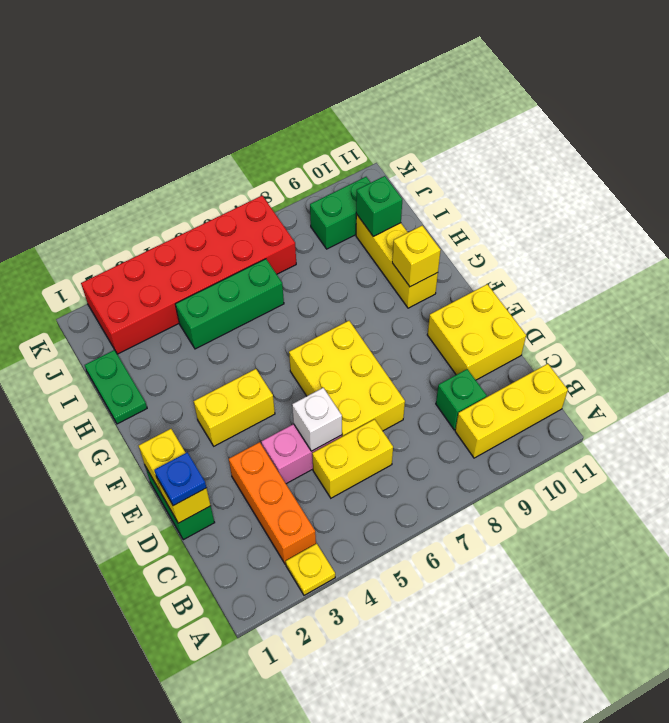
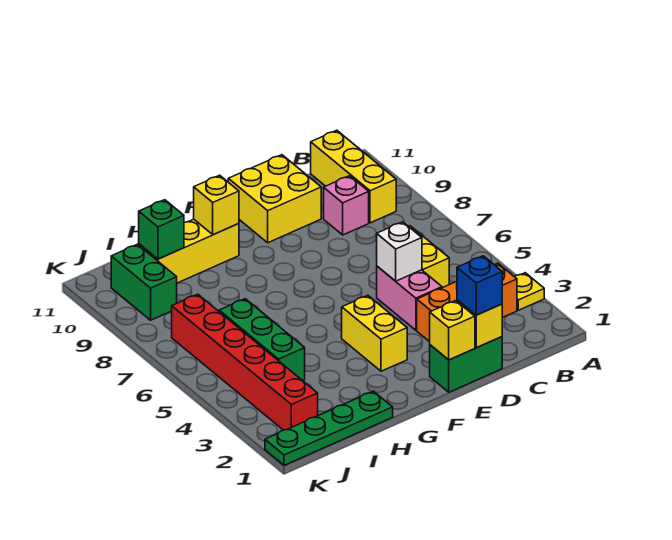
green 1x1 brick [436,369,487,430] -> pink 1x1 brick [324,176,369,235]
blue 1x1 plate [154,452,206,506] -> blue 1x1 brick [457,256,502,315]
yellow 2x3 brick [289,321,405,437] -> none
green 1x2 plate [85,350,147,424] -> green 1x4 plate [265,391,393,465]
red 2x6 brick [81,196,296,354] -> red 1x6 brick [172,294,318,430]

